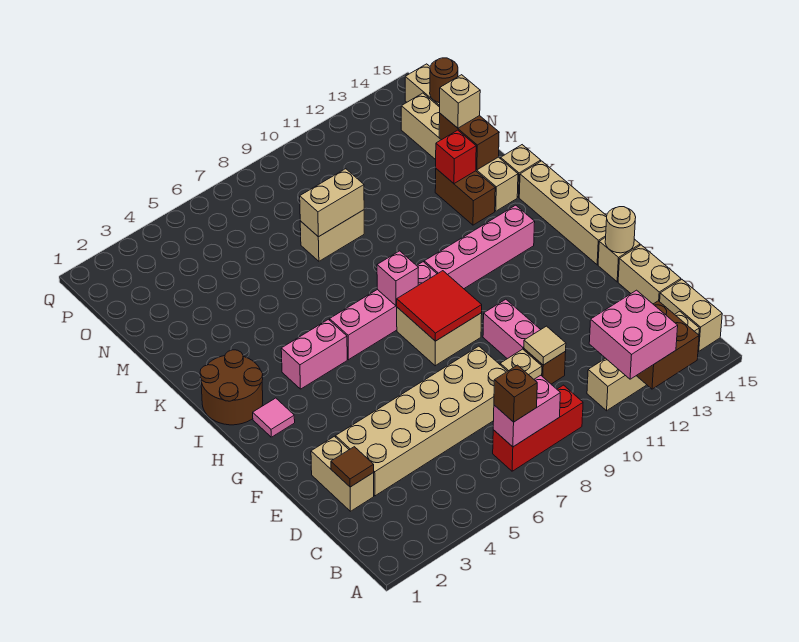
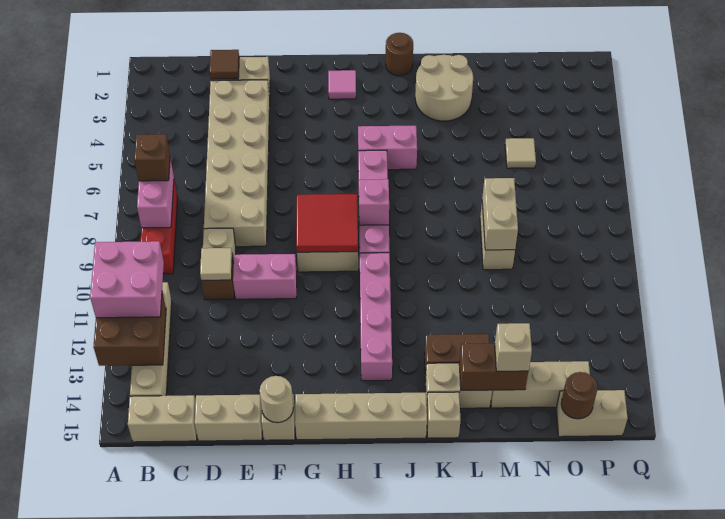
brown 2x2 round brick [200,350,263,425] -> brown 1x1 round brick [386,33,413,76]
pink 1x2 brick [281,319,347,389] -> pink 1x2 brick turned to [358,126,417,170]
none -> tan 2x2 round brick [415,55,473,121]
red 1x1 brick [436,130,476,184] -> none
none -> tan 1x1 tile [505,138,536,168]

